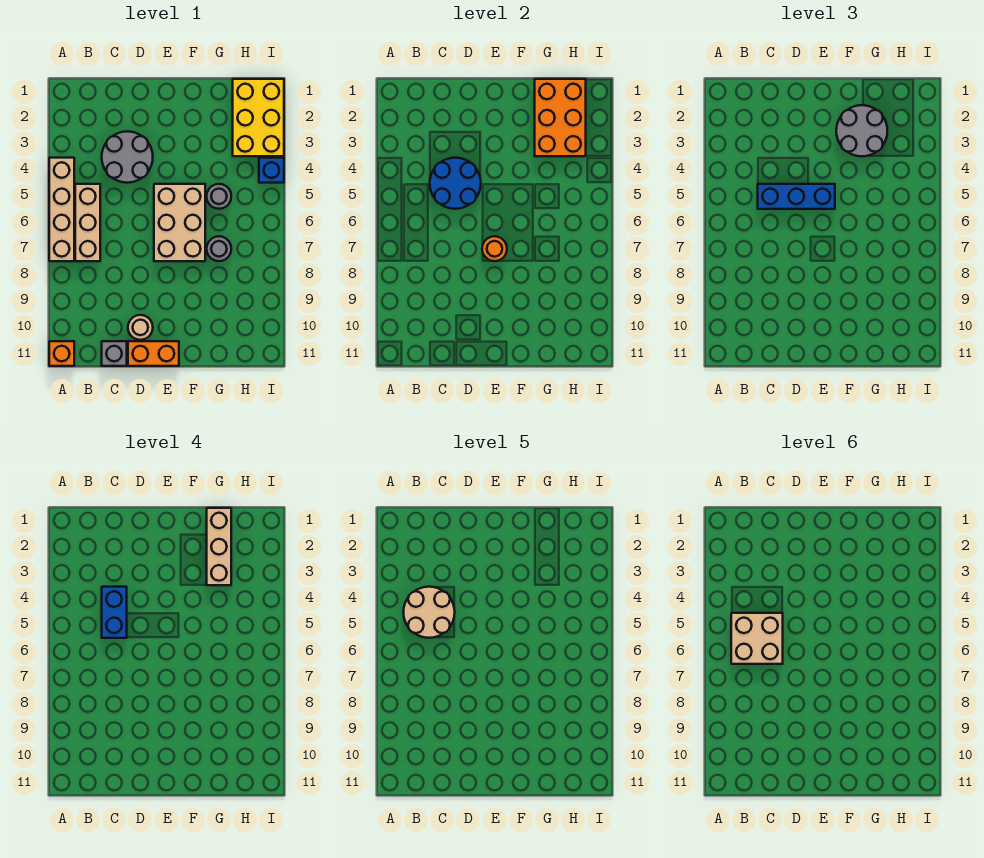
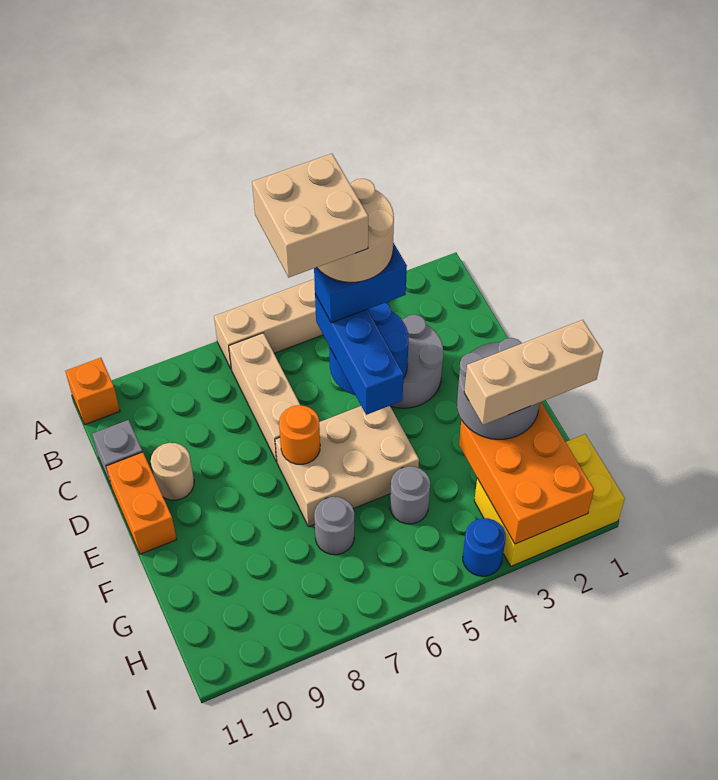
tan 1x3 brick [75,184,100,261] -> tan 1x3 brick turned to [229,333,300,462]
orange 2x3 brick [535,79,586,156] -> orange 2x3 brick turned to [459,402,594,544]
blue 1x1 brick [259,158,284,183] -> blue 1x1 round brick [463,518,506,576]

